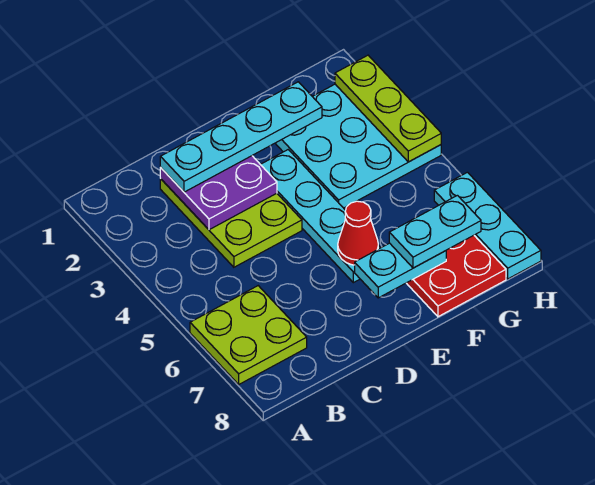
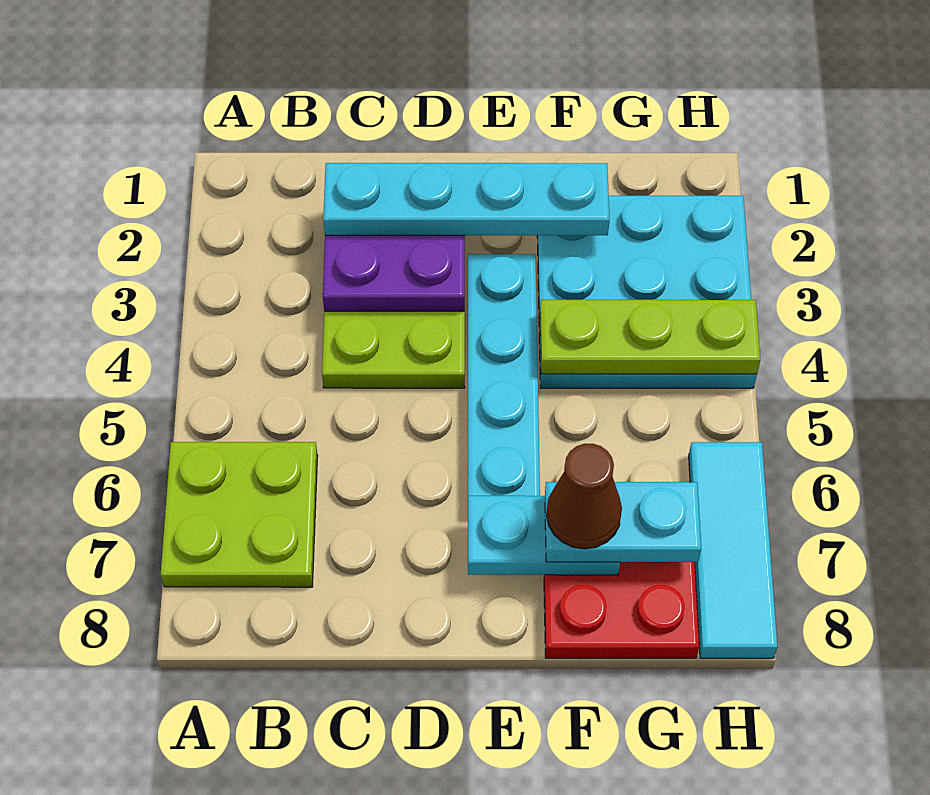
red 1x1 cone [338,201,378,265] -> none
none -> brown 1x1 cone [547,444,622,549]
lime 1x3 plate [335,55,441,162] -> lime 1x3 plate turned to [540,300,760,374]
cyan 1x3 plate [434,172,541,279] -> cyan 1x3 tile [689,442,778,658]

